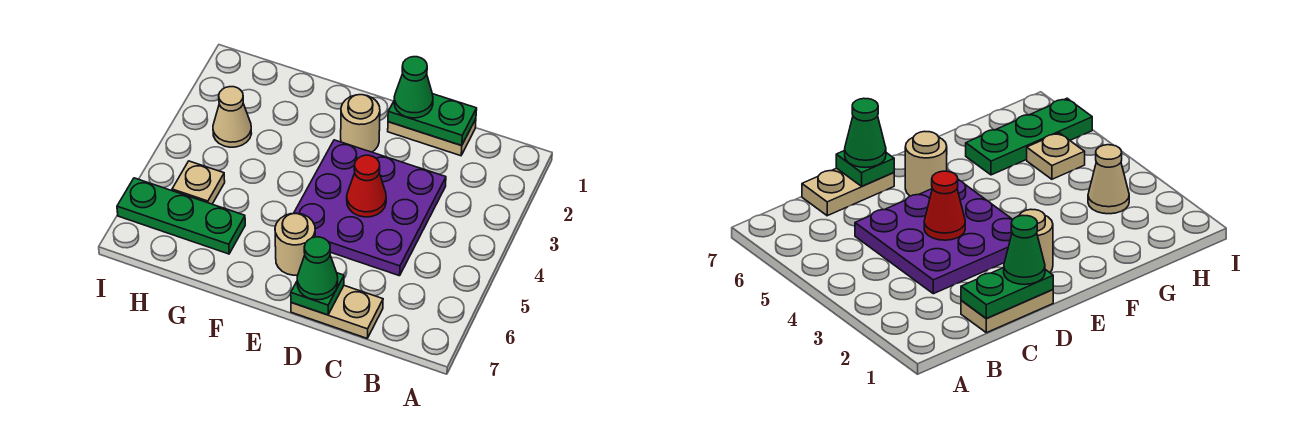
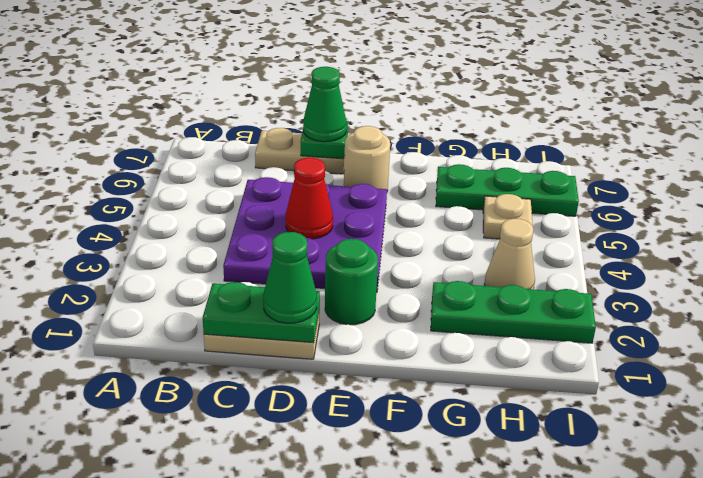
tan 1x1 round brick [341,95,380,152] -> green 1x1 round brick [325,239,378,325]
none -> green 1x3 plate [431,281,596,343]

